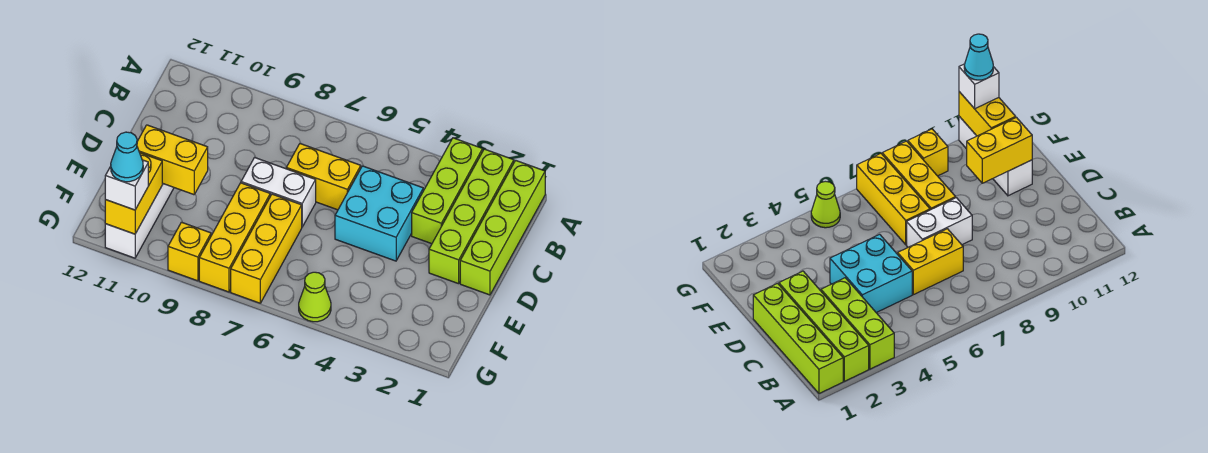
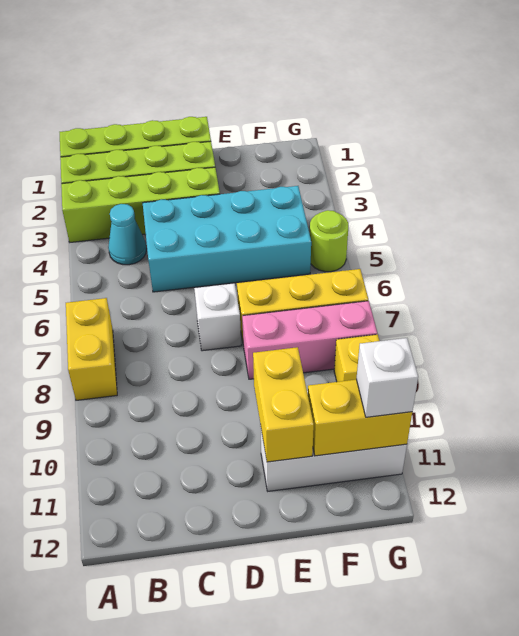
lime 1x3 brick [412,138,483,244] -> lime 1x4 brick [61,167,220,242]
cyan 2x2 brick [335,166,423,261] -> cyan 2x4 brick [143,186,311,292]
yellow 1x2 brick [286,144,361,210] -> yellow 1x2 brick moved to [66,298,117,400]
white 1x2 brick [241,158,316,227] -> white 1x1 brick [194,283,241,351]
yellow 1x3 brick [199,183,270,292] -> pink 1x3 brick [242,301,377,379]
lime 1x1 cone [299,272,331,322] -> lime 1x1 round brick [310,210,348,272]
cyan 1x1 cone [111,132,143,182] -> cyan 1x1 cone moved to [108,204,146,265]

